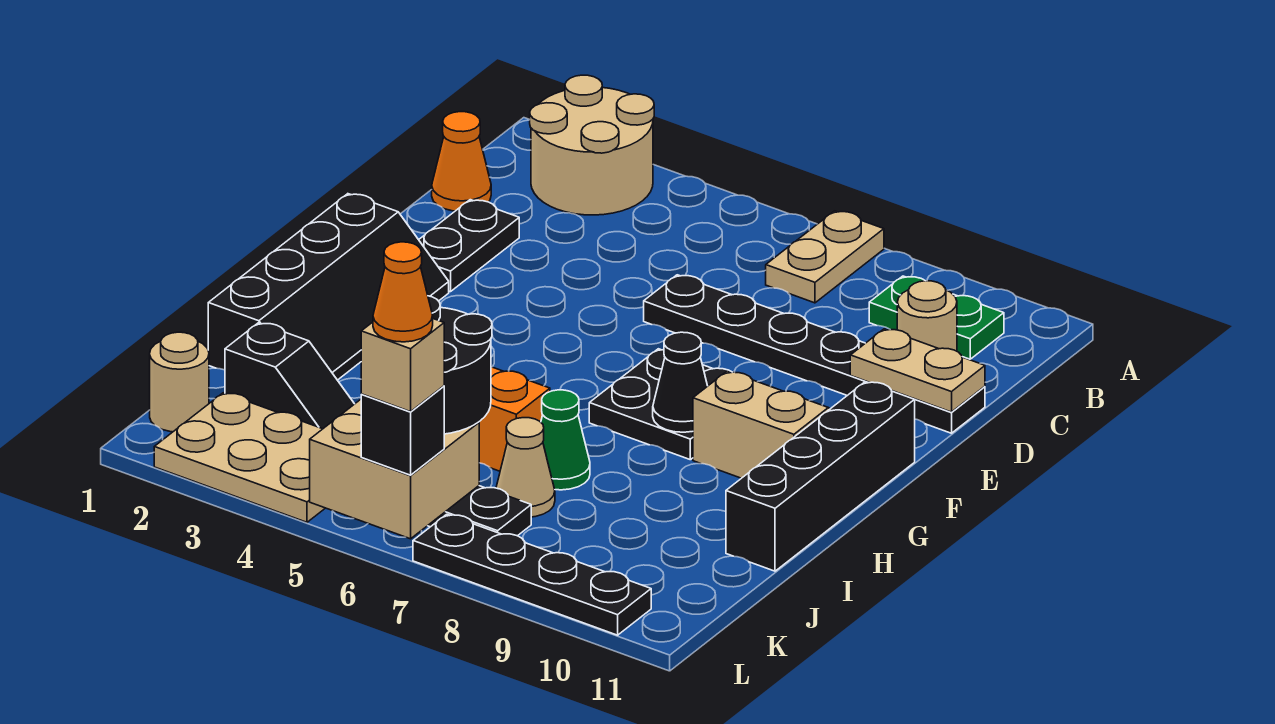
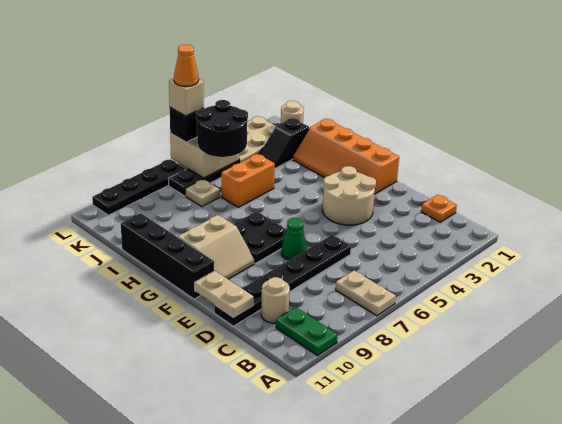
tan 2x2 round brick [530,75,654,215] -> tan 2x2 round brick moved to [323,166,376,225]
green 1x2 plate [869,276,1004,359] -> green 1x2 plate turned to [276,307,337,356]
orange 1x1 cone [432,112,491,211] -> orange 1x1 plate [421,195,457,222]
black 1x2 plate [419,200,519,292] -> none
tan 1x2 plate [850,329,985,412] -> tan 1x2 plate turned to [195,271,254,317]
black 2x4 slope [208,194,449,380] -> orange 2x4 slope [293,119,399,194]
black 1x1 cone [653,332,707,432] -> none
green 1x1 cone [541,390,590,490] -> green 1x1 cone moved to [281,218,307,260]
tan 1x1 cone [496,418,555,517] -> tan 1x1 plate [185,179,220,207]

